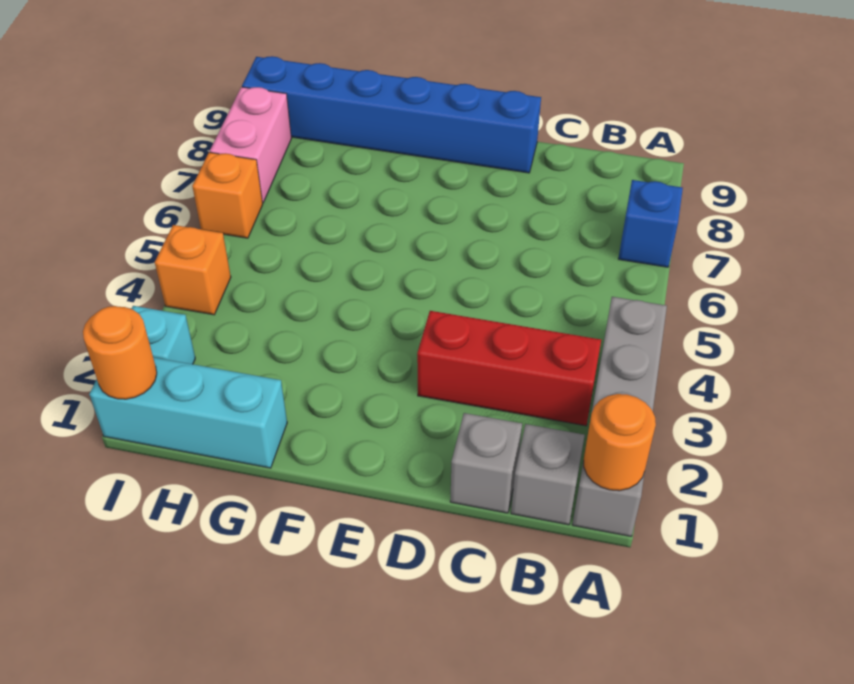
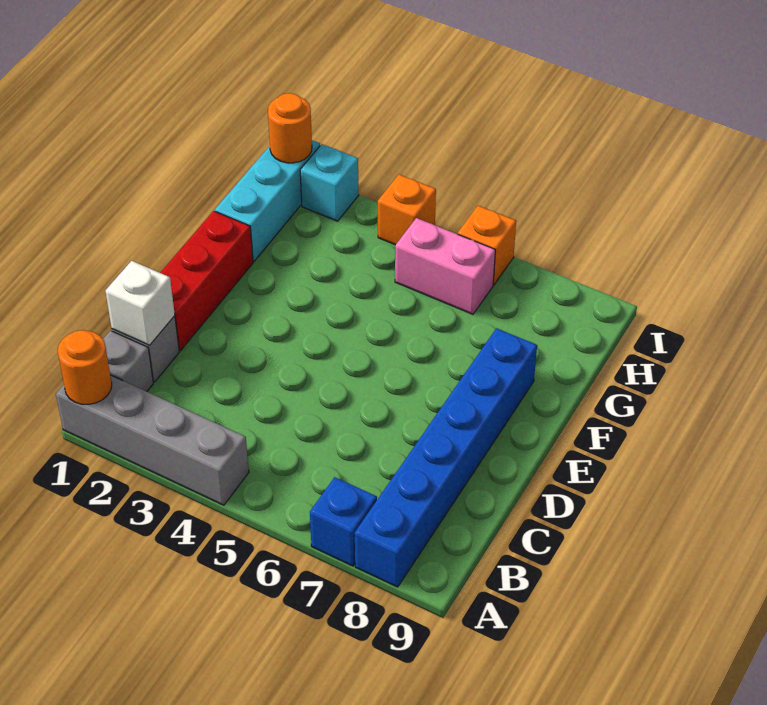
red 1x3 brick [417,311,601,426] -> red 1x3 brick moved to [160,211,253,351]
none -> white 1x1 brick [105,261,175,345]
blue 1x6 brick [242,56,541,173] -> blue 1x6 brick moved to [355,328,537,587]
pink 1x2 brick [210,87,291,203] -> pink 1x2 brick moved to [395,218,495,314]

